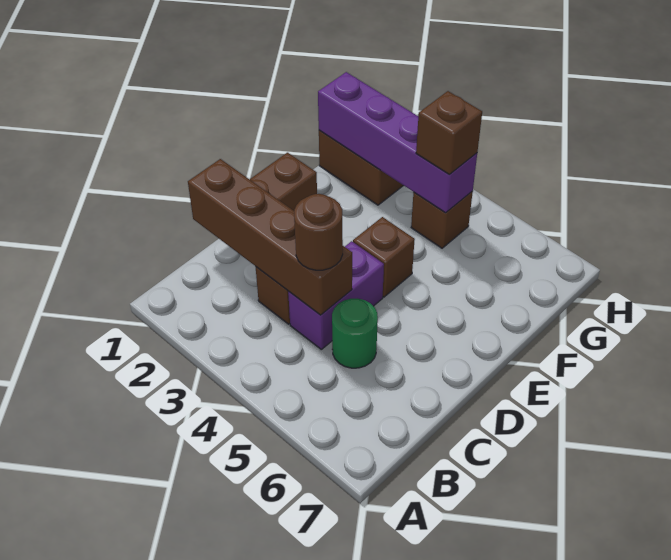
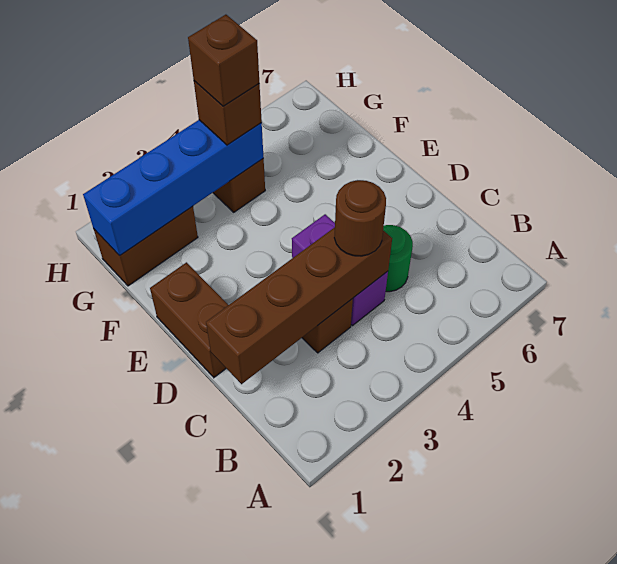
brown 1x1 brick [353,217,415,297] -> brown 1x1 brick moved to [188,15,259,106]
purple 1x4 brick [318,72,477,213] -> blue 1x4 brick [83,120,264,256]

